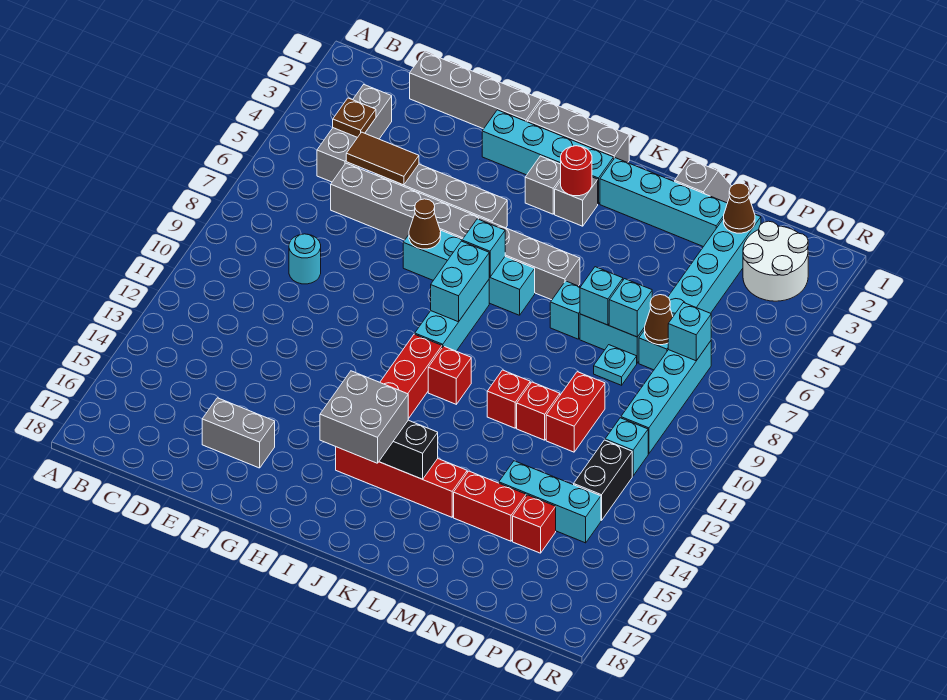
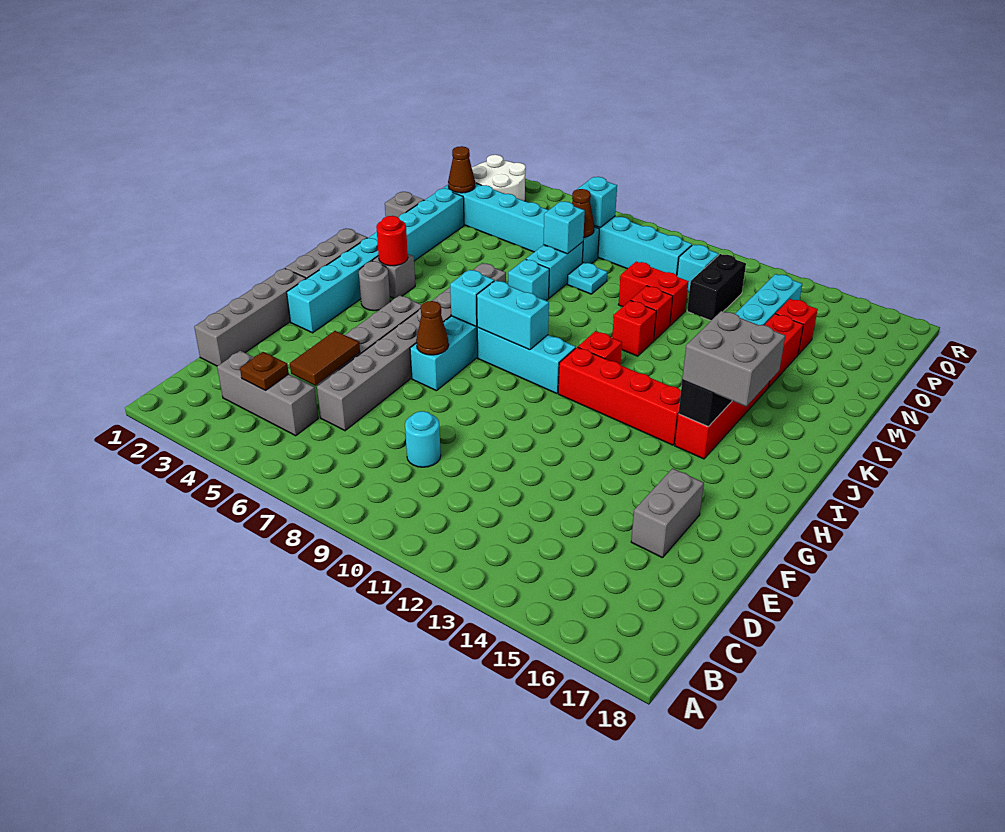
grey 1x1 brick [525,156,561,214] -> grey 1x1 round brick [359,261,390,311]
cyan 1x1 brick [580,267,623,325] -> none
black 1x2 brick [574,440,632,521] -> black 1x2 brick turned to [687,254,746,321]

